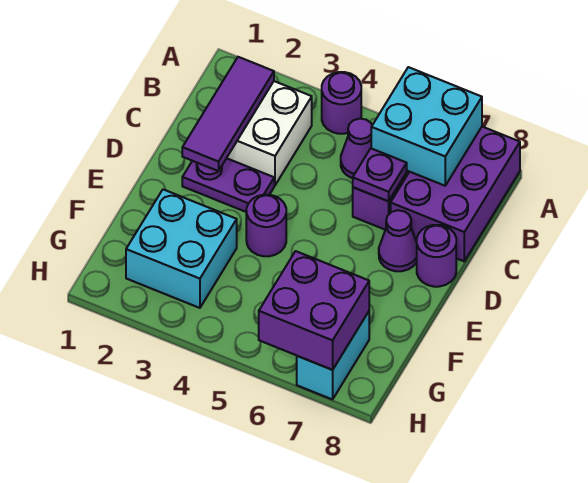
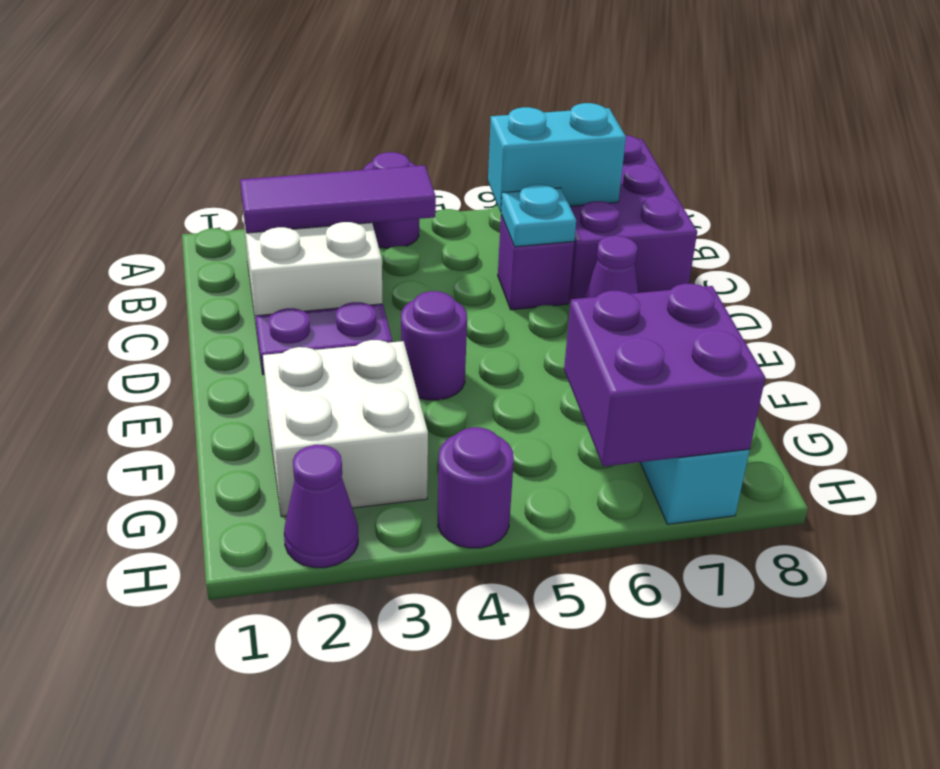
cyan 2x2 brick [371,67,482,186] -> cyan 1x2 brick [488,103,626,212]
purple 1x3 tile [182,57,274,171] -> purple 1x3 tile turned to [240,165,436,233]
purple 1x1 cone [341,119,372,178] -> purple 1x1 cone moved to [284,445,358,568]
purple 1x1 plate [353,148,407,201] -> cyan 1x1 plate [501,184,576,247]
purple 1x1 round brick [417,225,456,287] -> purple 1x1 round brick moved to [438,427,514,548]
cyan 2x2 brick [126,189,237,308] -> white 2x2 brick [263,340,428,517]

